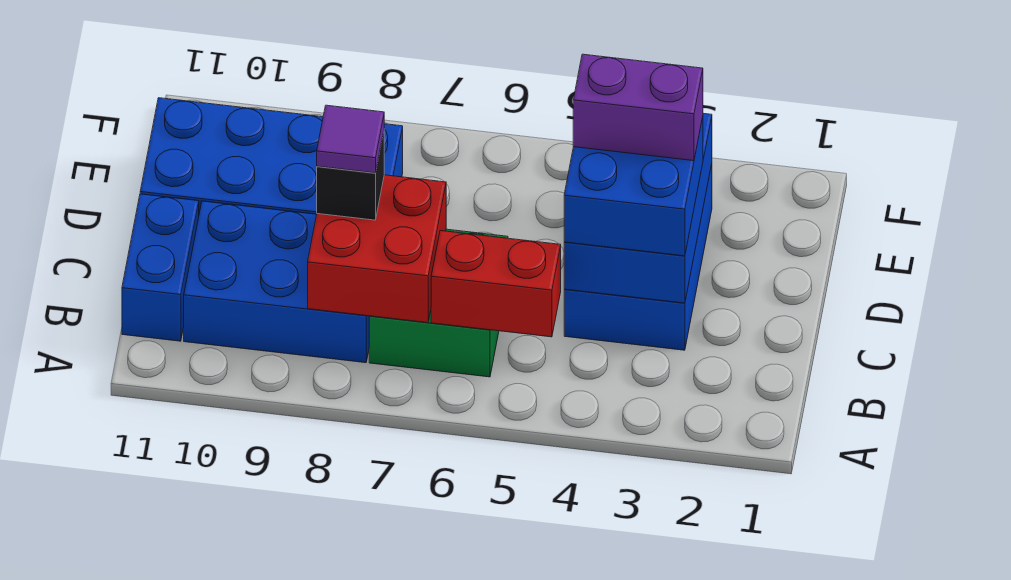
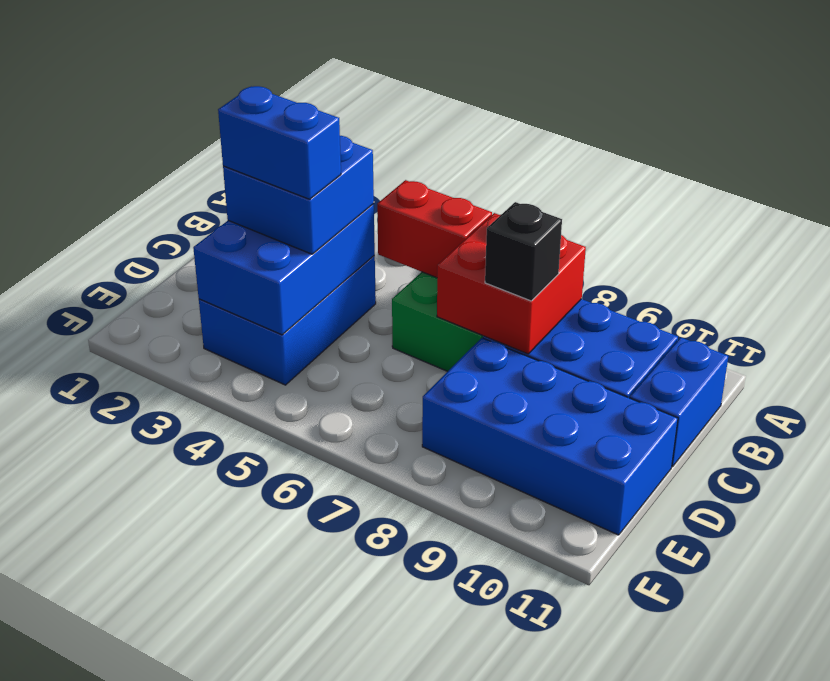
purple 1x1 tile [317,105,384,173] -> none
purple 1x2 brick [573,54,703,161] -> blue 1x2 brick [218,86,341,199]

